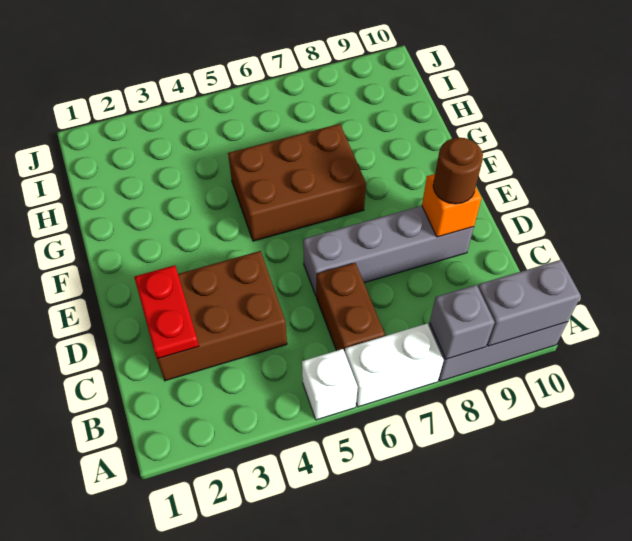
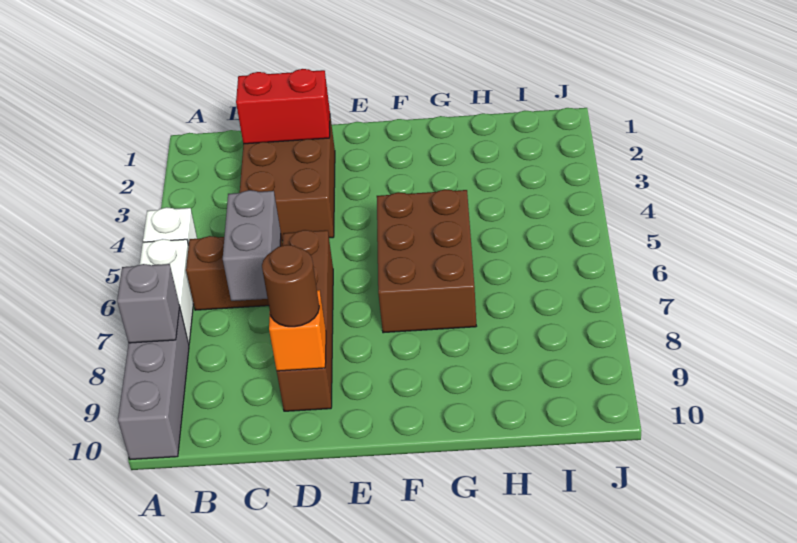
grey 1x2 brick [478,260,581,346] -> grey 1x2 brick moved to [223,190,281,301]
red 1x2 plate [134,265,199,359] -> red 1x2 brick [236,69,330,144]
grey 1x4 brick [303,206,474,297] -> brown 1x4 brick [277,230,333,411]

